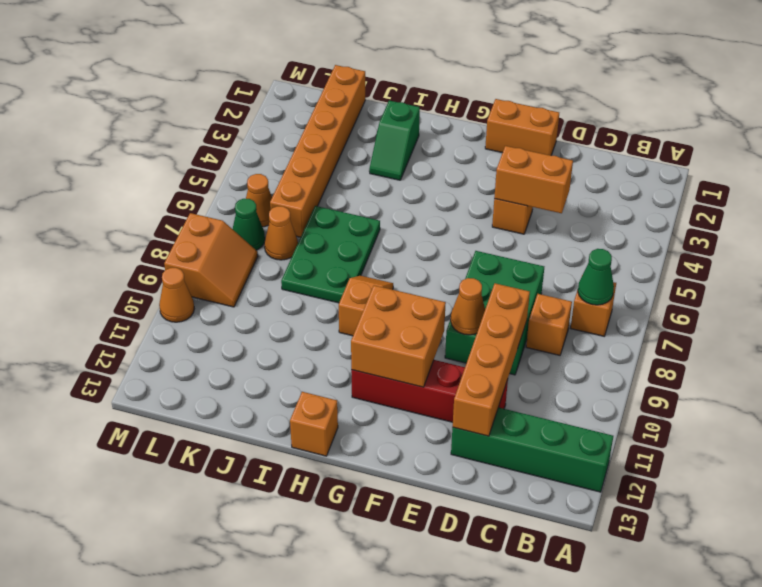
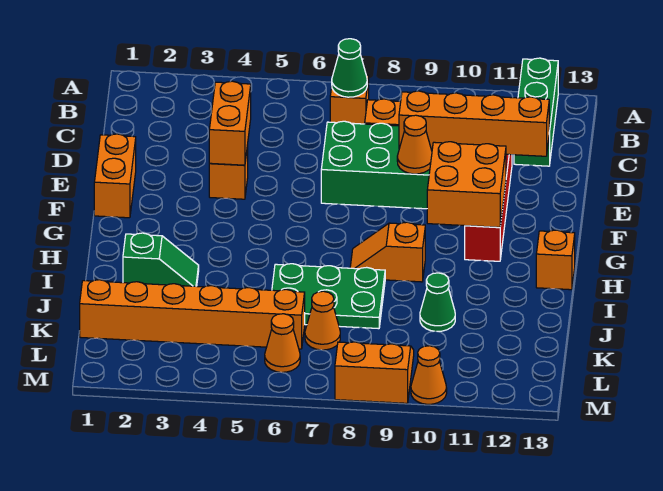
green 1x4 brick [451,407,613,492] -> green 1x3 brick [514,58,558,166]
green 1x1 cone [233,199,265,250] -> green 1x1 cone moved to [420,273,455,331]

